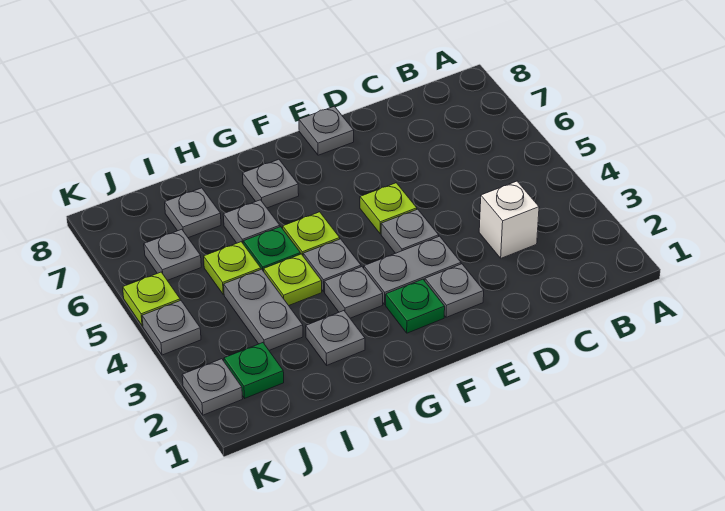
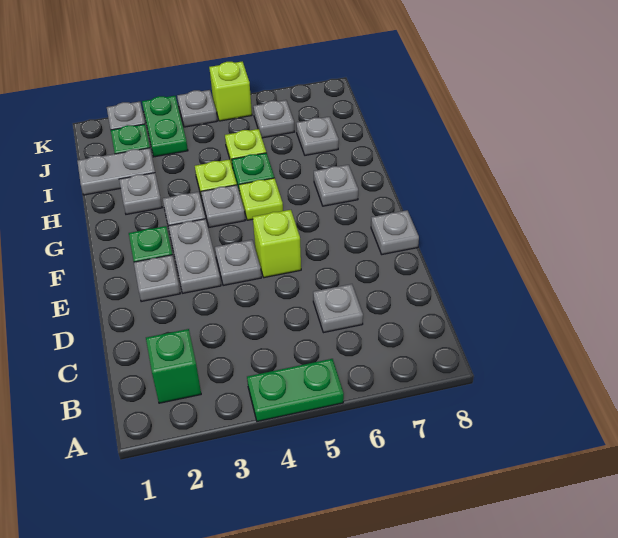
none -> green 1x2 plate [247,359,344,422]
none -> green 1x1 brick [146,329,201,403]
white 1x1 brick [479,181,539,258] -> none
lime 1x1 plate [360,183,417,234] -> lime 1x1 brick [253,210,301,278]
grey 1x1 plate [223,200,280,243] -> grey 1x1 plate moved to [313,284,363,333]
grey 1x2 plate [224,269,303,350] -> grey 1x2 plate moved to [77,148,155,195]
none -> green 1x2 plate [142,96,188,157]
lime 1x1 plate [123,272,180,326] -> lime 1x1 brick [209,61,252,121]

